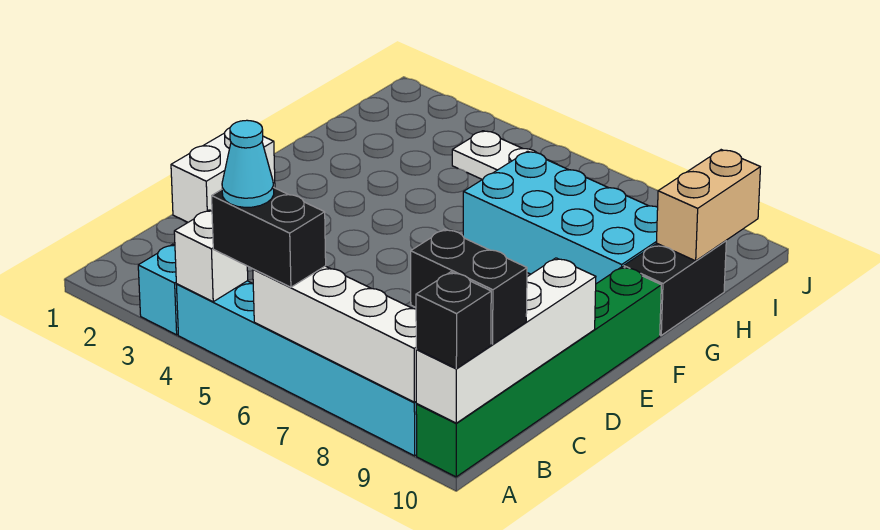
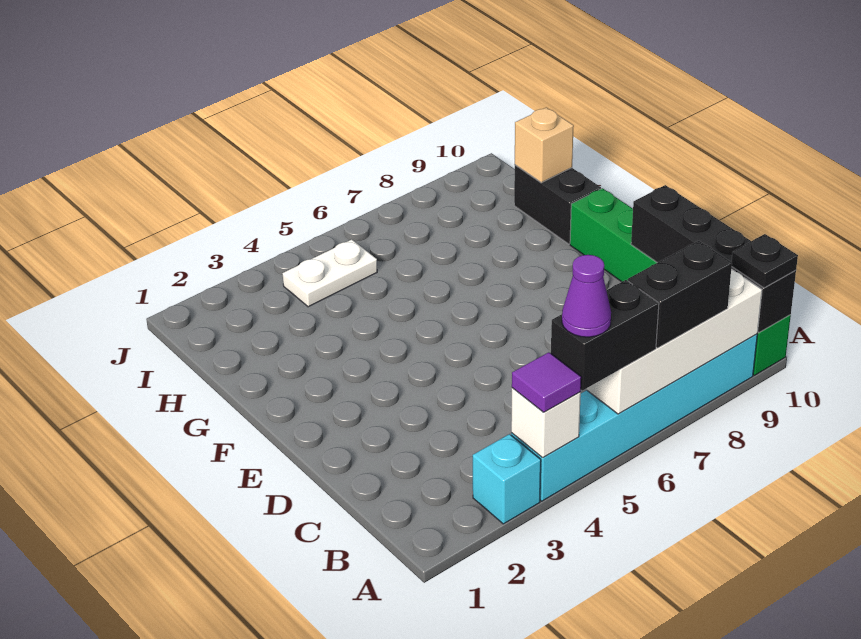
none -> purple 1x1 tile [512,352,581,412]
cyan 1x1 cone [222,120,274,207] -> purple 1x1 cone [562,255,611,337]
white 1x4 brick [416,258,596,423] -> black 1x4 brick [631,185,796,333]
black 1x1 brick [416,272,491,368] -> black 1x1 plate [732,234,798,288]
black 1x2 brick [411,229,527,344] -> black 1x2 brick moved to [628,241,732,348]
white 1x2 brick [171,128,275,222] -> none
cyan 2x4 brick [463,151,658,284] -> none
tan 1x2 brick [656,150,760,261] -> tan 1x1 brick [515,107,574,183]

